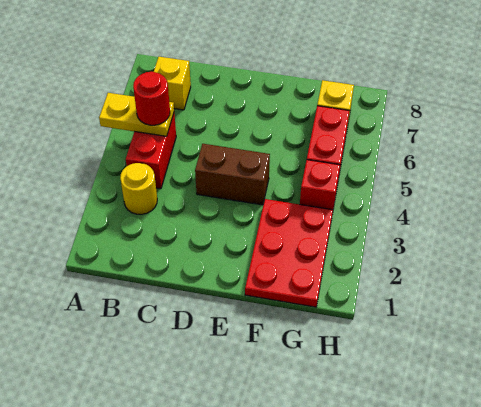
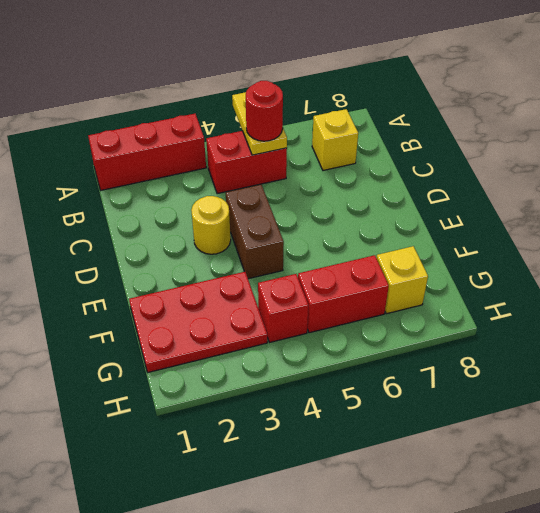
none -> red 1x3 brick [88,114,206,190]
yellow 1x1 round brick [120,163,157,214] -> yellow 1x1 round brick moved to [191,196,231,254]

